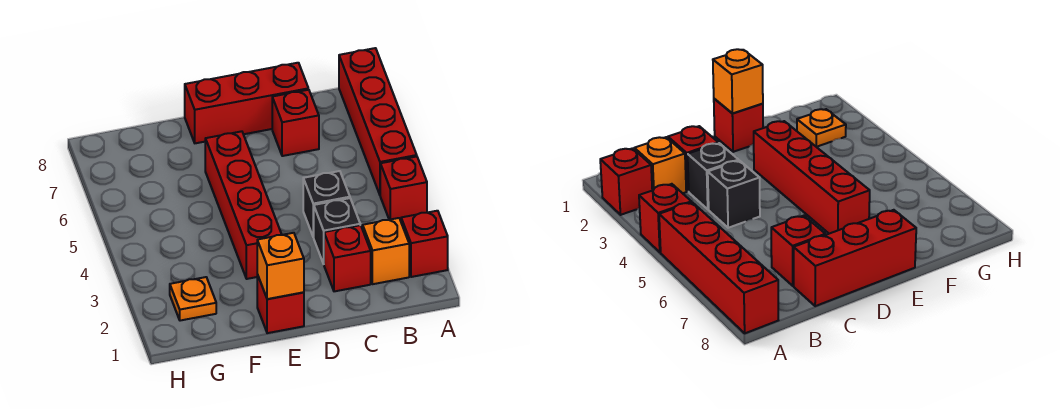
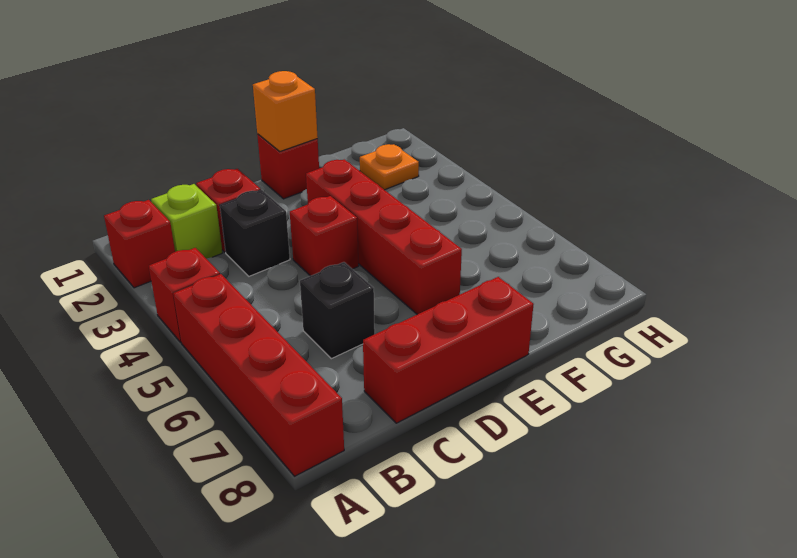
orange 1x1 brick [363,218,409,284] -> lime 1x1 brick [151,184,222,259]
black 1x1 brick [303,171,350,237] -> black 1x1 brick moved to [300,262,375,359]
red 1x1 brick [272,90,319,156] -> red 1x1 brick moved to [290,196,359,276]

